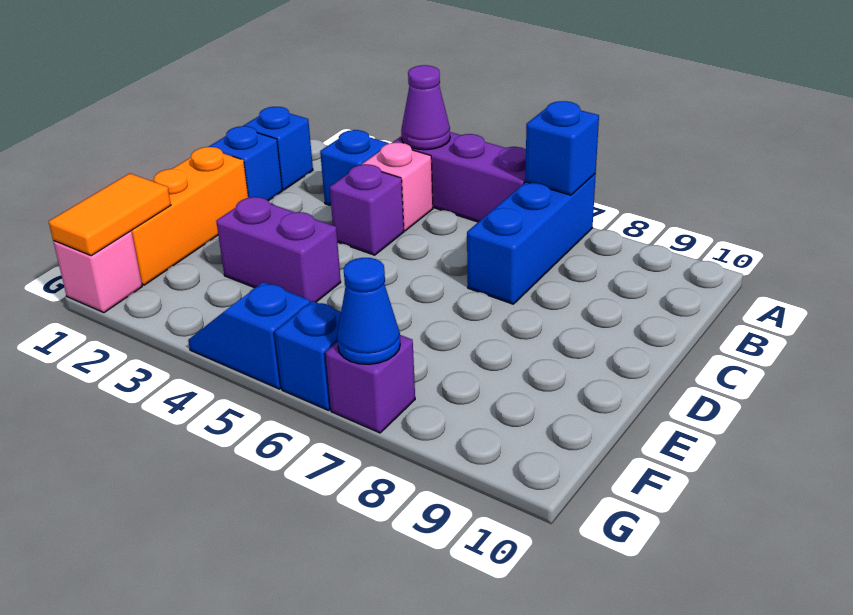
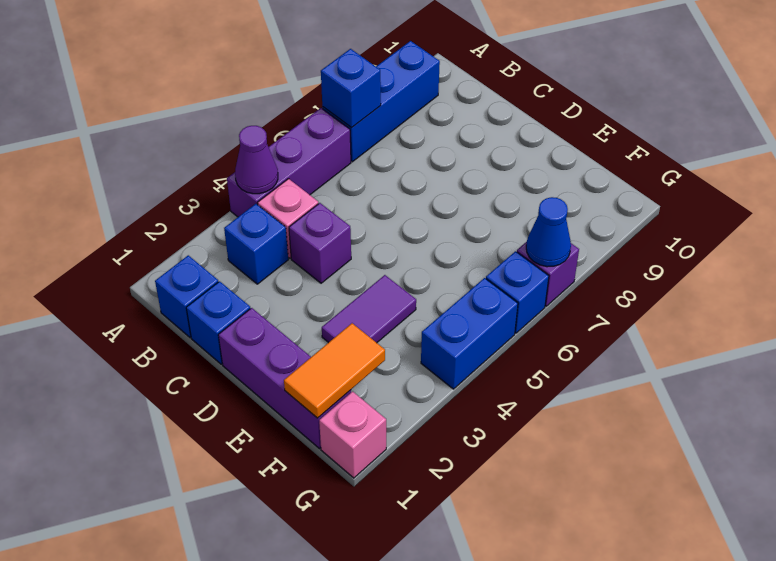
blue 1x3 brick [467,174,596,304] -> blue 1x3 brick turned to [322,41,440,162]
orange 1x3 brick [131,147,248,285] -> purple 1x3 brick [218,308,351,449]
purple 1x2 brick [216,197,341,302] -> purple 1x2 tile [322,275,416,343]
orange 1x2 tile [49,173,171,256] -> orange 1x2 tile turned to [284,323,385,418]
blue 1x2 slope [188,282,310,389] -> blue 1x2 brick [421,278,518,389]

